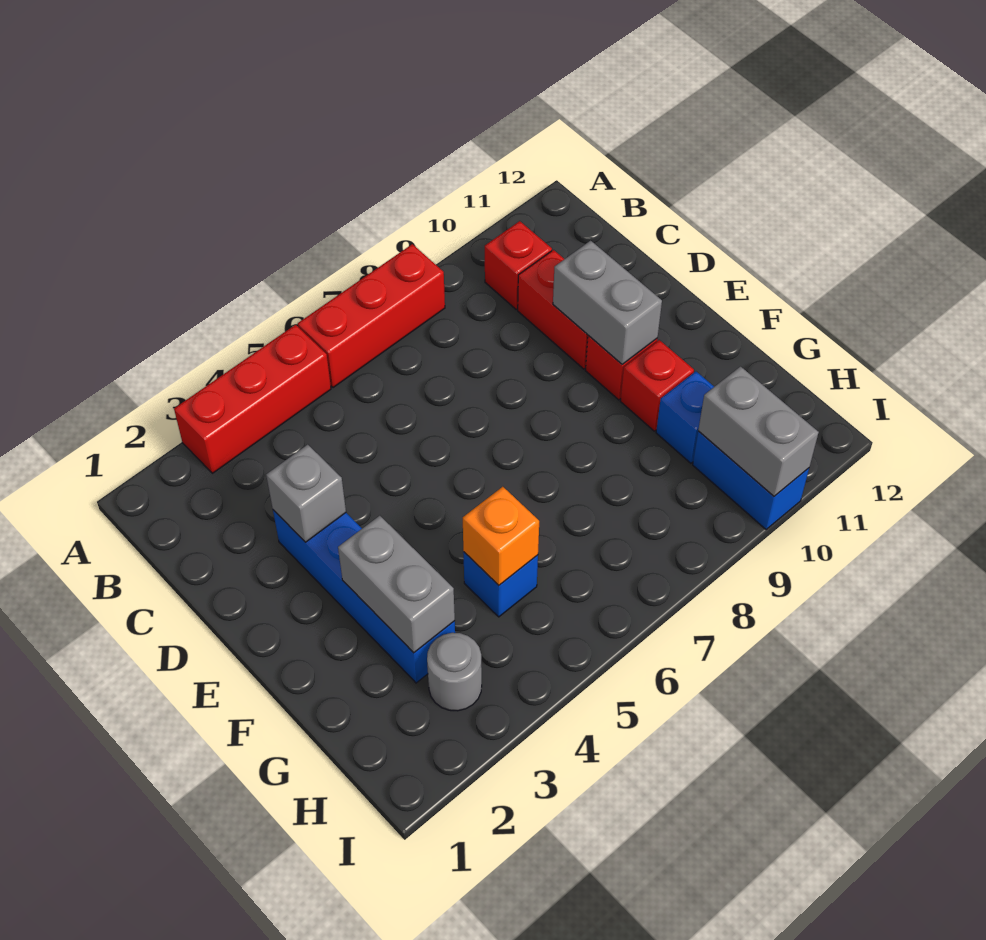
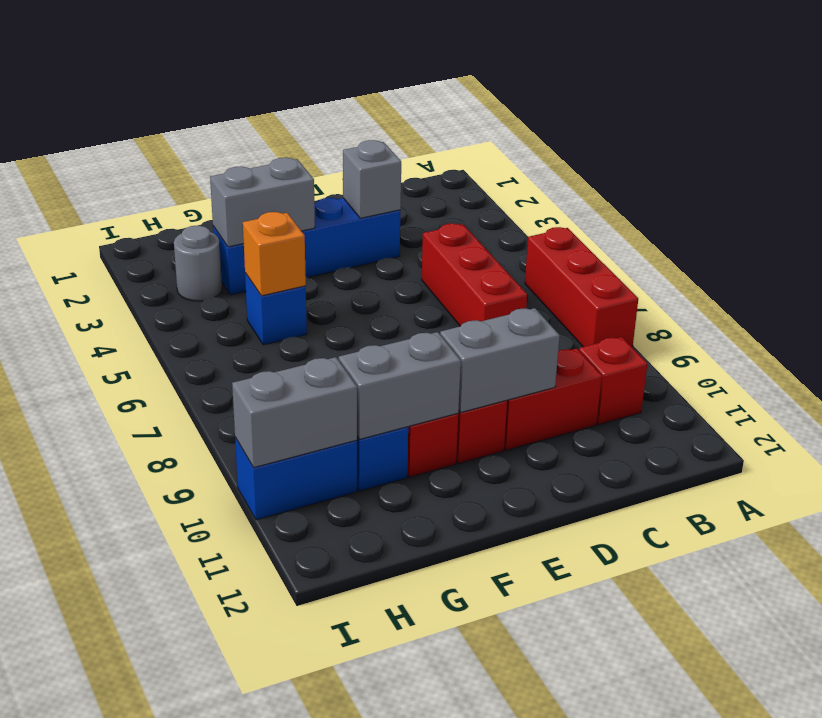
red 1x3 brick [174,325,331,473] -> red 1x3 brick moved to [422,223,527,326]
none -> grey 1x2 brick [339,332,461,439]

